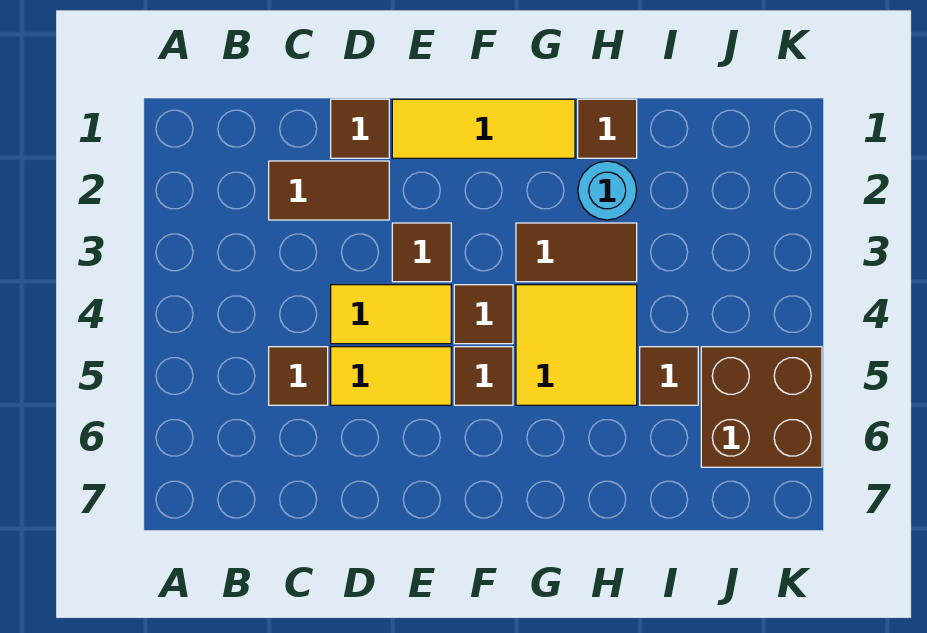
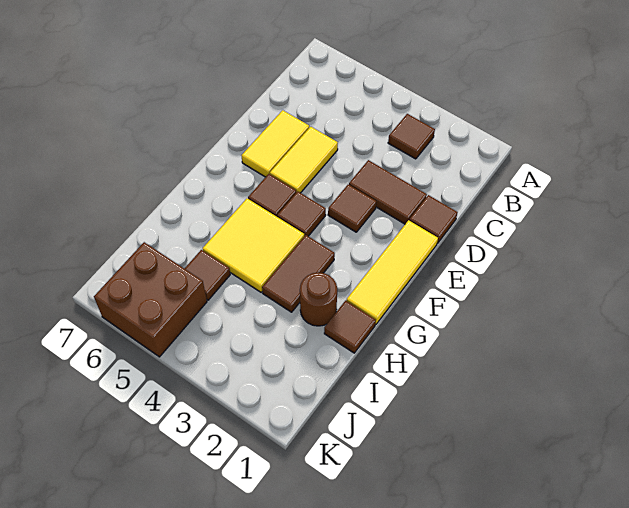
brown 1x2 tile [269,161,389,220] -> brown 1x2 tile turned to [349,160,427,224]
brown 1x1 tile [269,347,328,405] -> brown 1x1 tile moved to [388,114,435,159]
yellow 1x2 tile [331,285,451,344] -> yellow 1x2 tile moved to [241,110,309,177]
cyan 1x1 round brick [578,161,637,220] -> brown 1x1 round brick [300,272,337,326]

